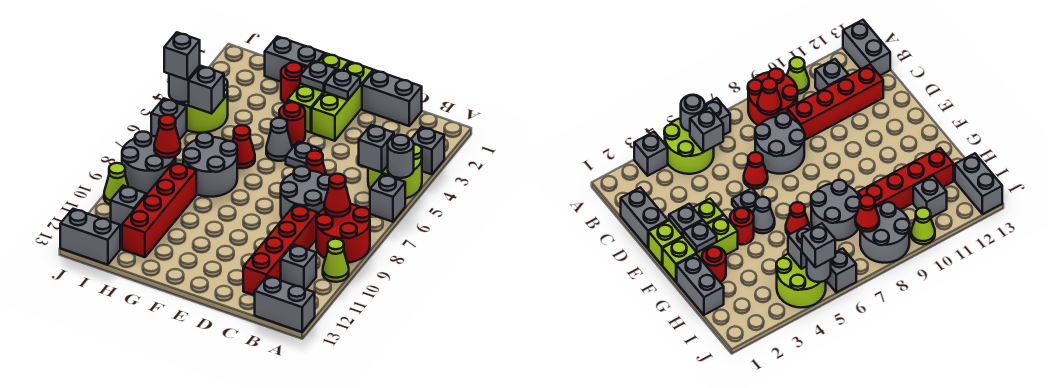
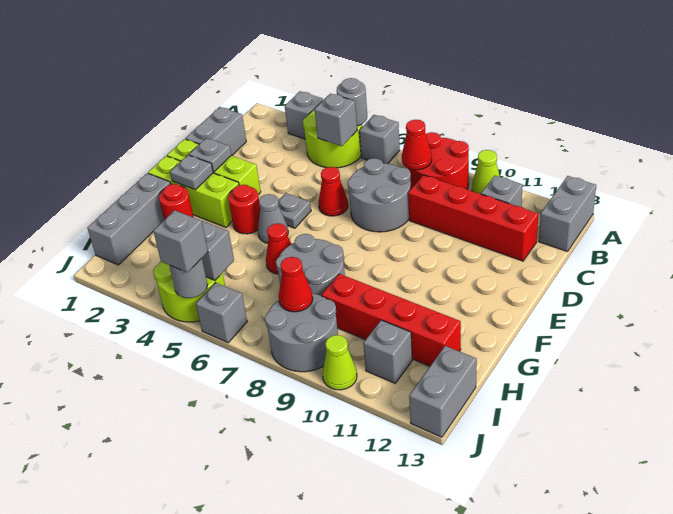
grey 1x2 brick [264,36,325,82] -> grey 1x3 brick [87,173,171,265]

